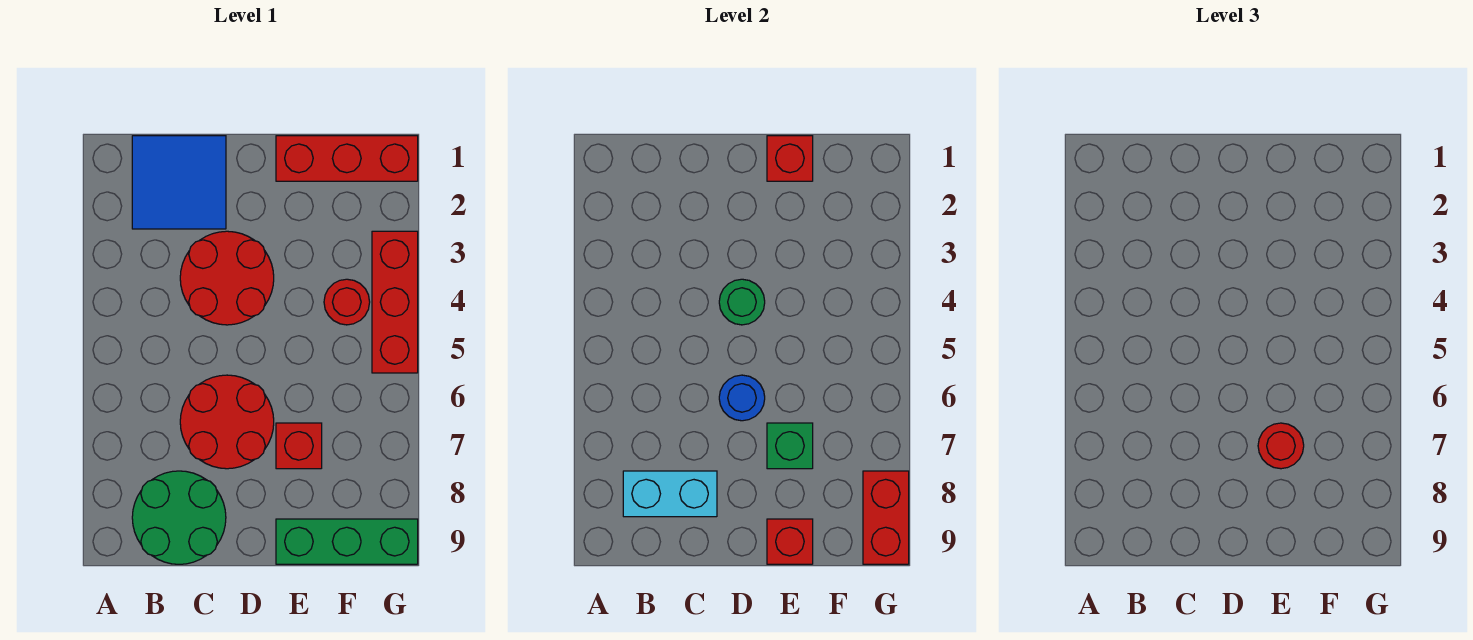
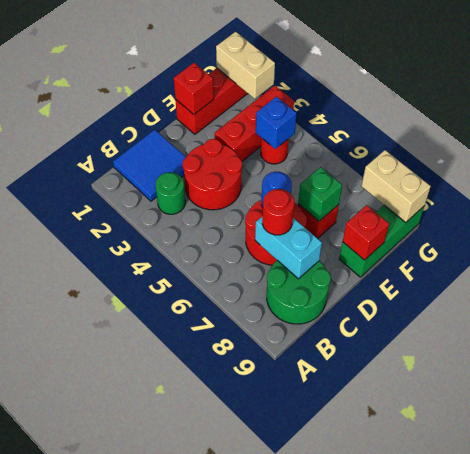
cyan 1x2 brick [623,471,717,517] -> cyan 1x2 brick turned to [255,217,322,279]
green 1x1 round brick [719,279,765,325] -> green 1x1 round brick moved to [155,172,185,214]
red 1x1 round brick [1258,423,1304,469] -> red 1x1 round brick moved to [262,189,294,235]
none -> blue 1x1 brick [256,97,297,149]
none -> tan 1x2 brick [216,32,275,99]
red 1x3 brick [372,231,418,373] -> red 1x3 brick turned to [215,86,294,161]
red 1x2 brick [863,471,909,564] -> tan 1x2 brick [362,150,431,223]

